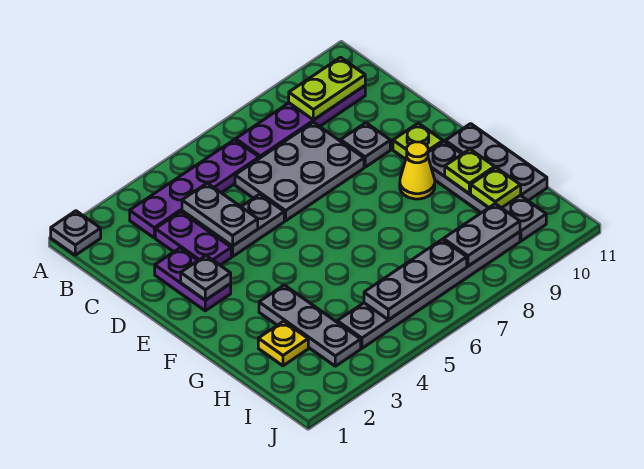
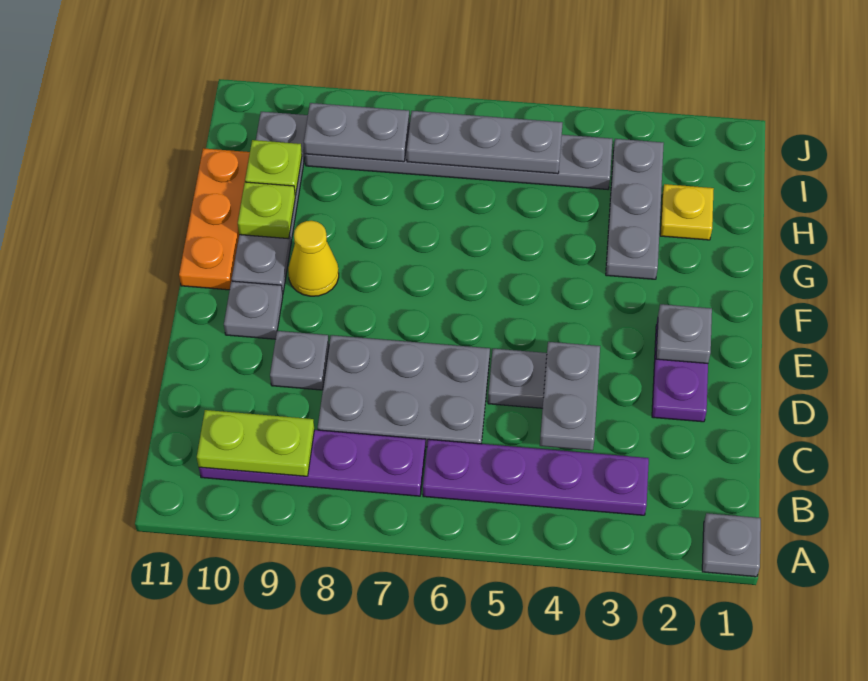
purple 1x2 plate [155,212,231,265] -> none
lime 1x1 plate [393,123,443,159] -> grey 1x1 plate [224,281,283,339]
grey 1x3 plate [445,124,547,201] -> orange 1x3 plate [179,148,250,290]

